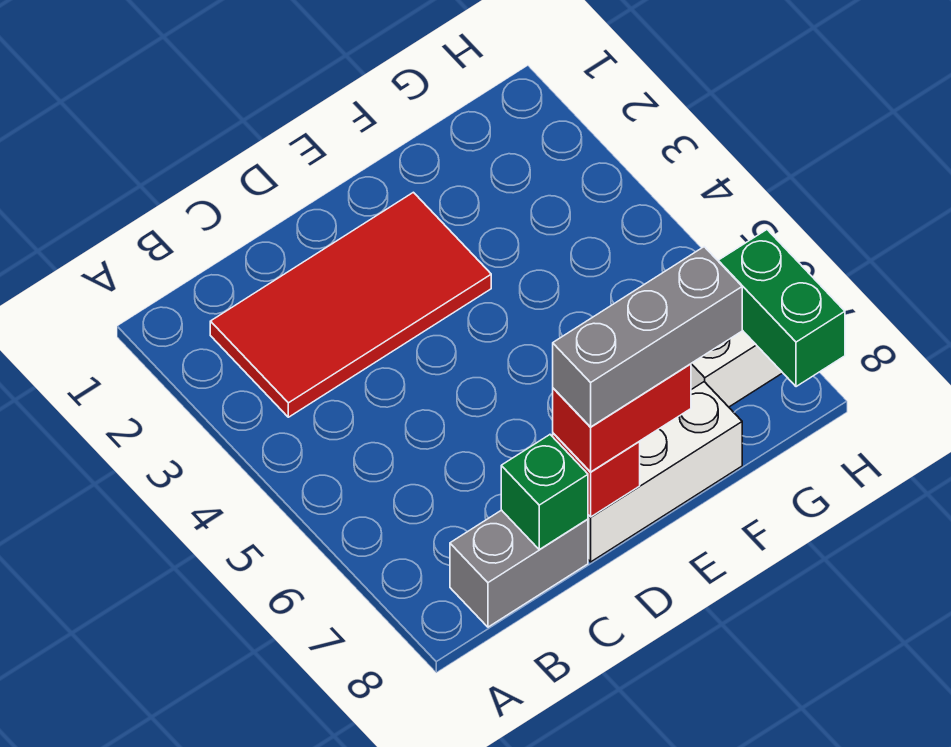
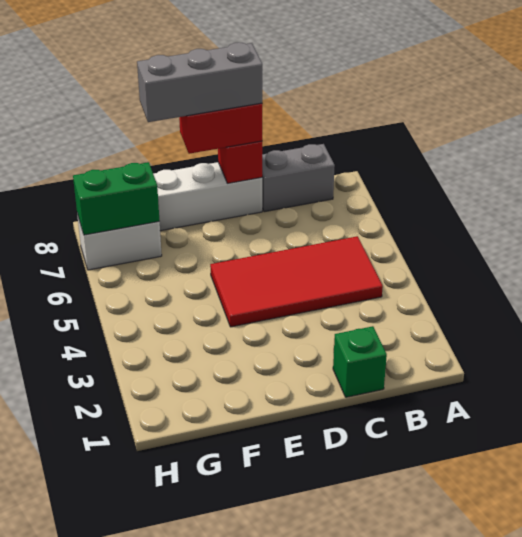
red 2x4 tile [210,192,491,417] -> red 2x4 tile moved to [210,236,383,327]
green 1x1 brick [501,435,588,549] -> green 1x1 brick moved to [333,326,387,397]
green 1x2 brick [718,230,845,387] -> green 1x2 brick turned to [73,162,159,235]

